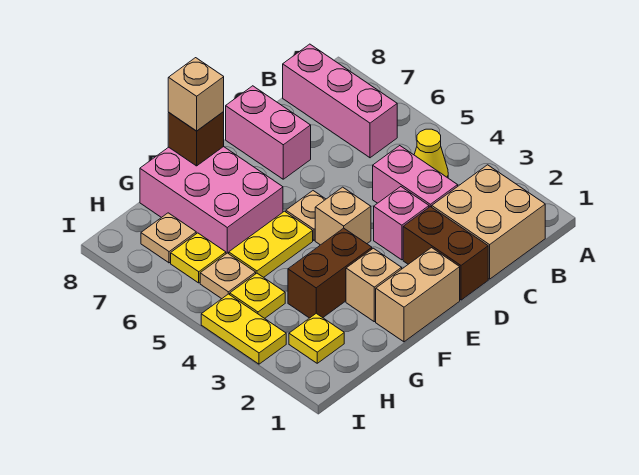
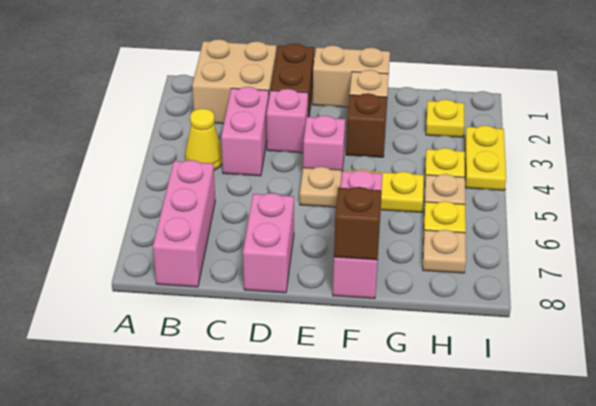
tan 1x1 brick [315,187,371,245] -> pink 1x1 brick [303,115,345,171]
brown 1x2 brick [288,228,372,318] -> brown 1x1 brick [346,93,387,157]
pink 2x3 brick [140,147,283,254] -> pink 1x3 brick [333,170,383,299]
tan 1x1 brick [168,58,224,131] -> none

